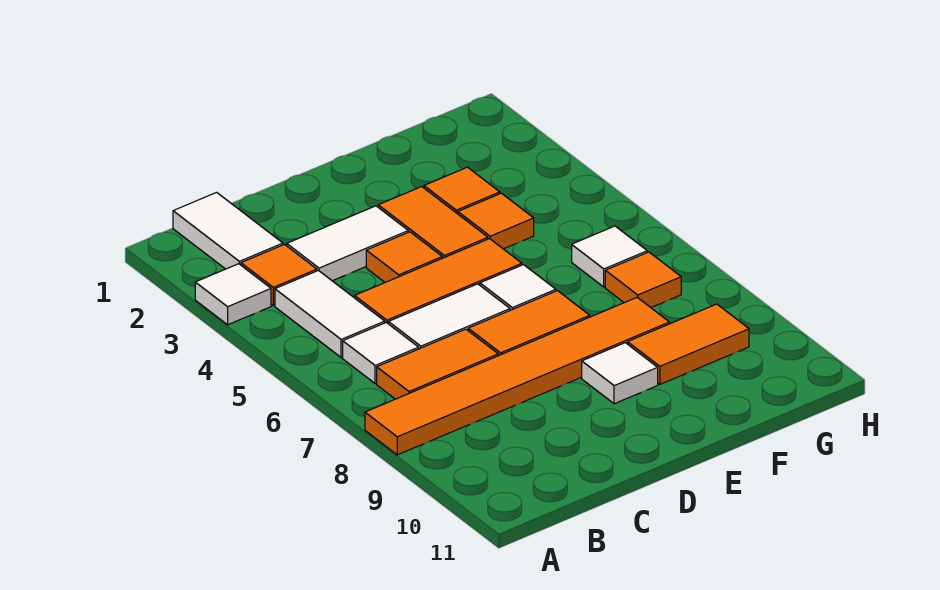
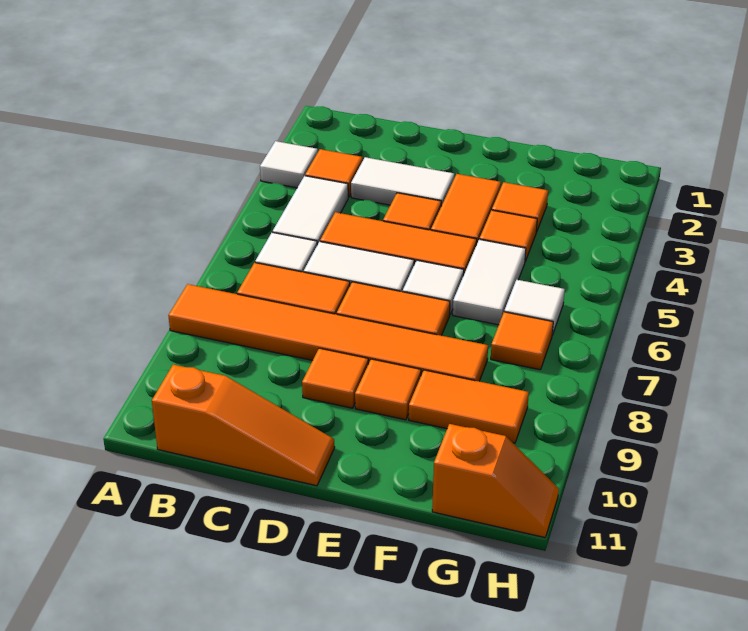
white 1x2 tile [173,192,283,269] -> white 1x2 tile moved to [453,239,526,325]
none -> orange 1x3 slope [152,365,335,486]
none -> orange 1x1 tile [302,348,368,408]
white 1x1 tile [582,343,658,404] -> orange 1x1 tile [355,359,421,420]
none -> orange 1x2 slope [432,424,559,538]

